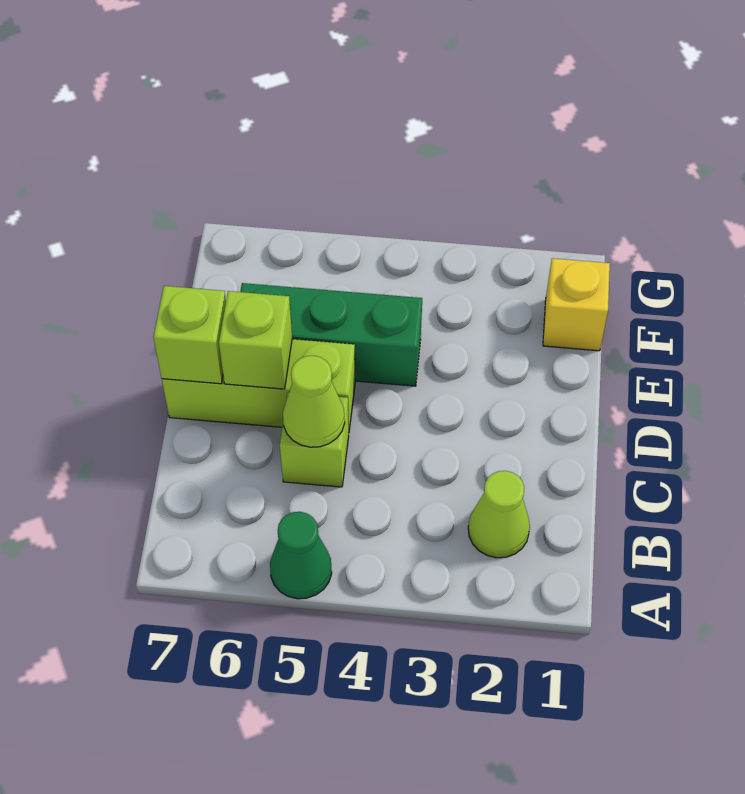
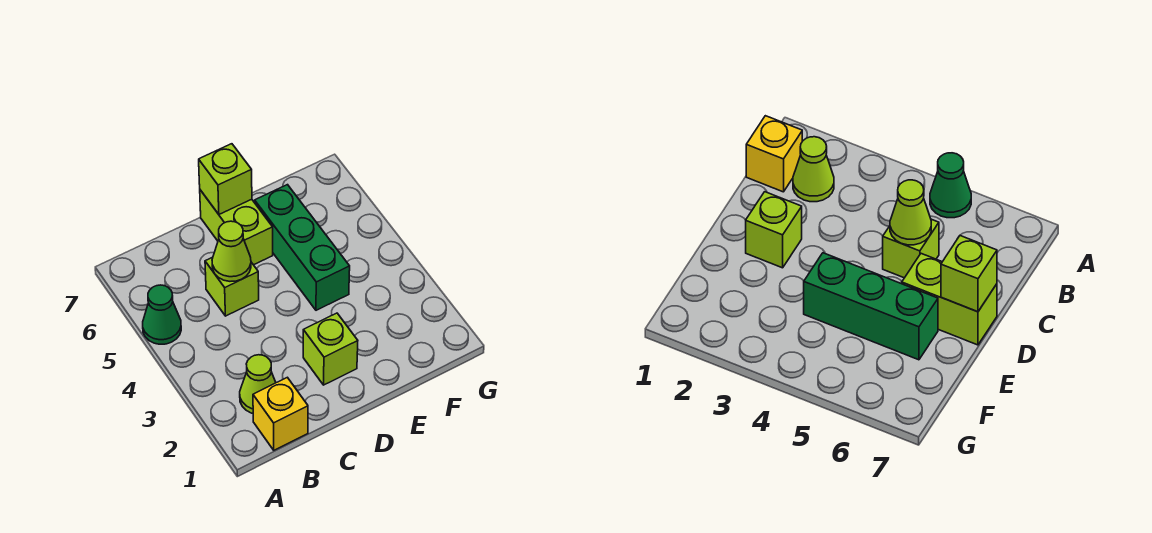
lime 1x3 brick [162,339,355,430] -> lime 1x2 brick [200,190,273,265]
lime 1x1 brick [219,291,292,389] -> lime 1x1 brick moved to [303,313,358,385]
yellow 1x1 brick [543,258,610,351] -> yellow 1x1 brick moved to [253,377,308,450]

